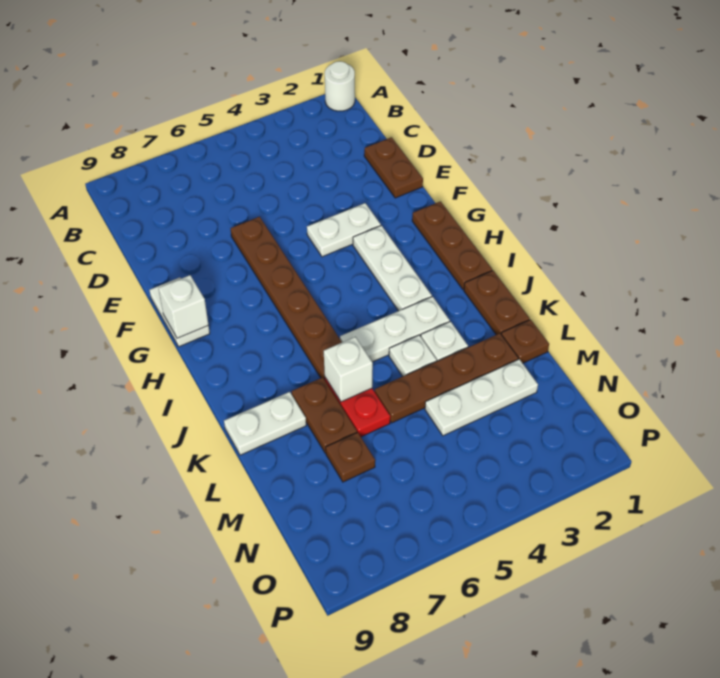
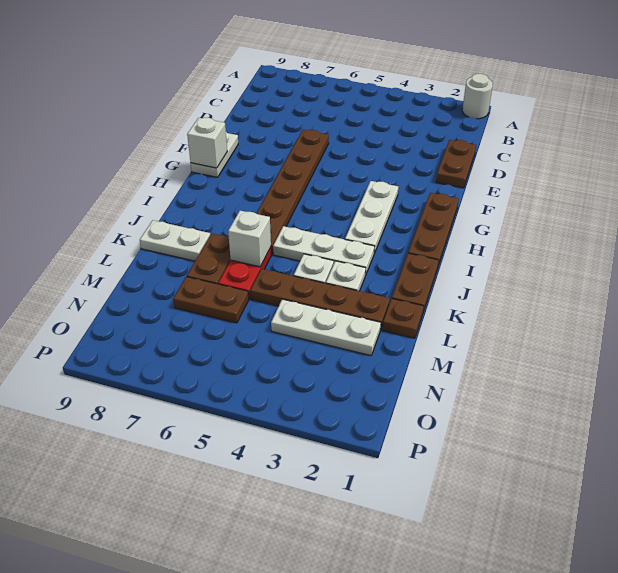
white 1x2 plate [307,203,381,257] -> none
brown 1x1 plate [326,432,375,482] -> brown 1x2 plate [173,277,249,323]

